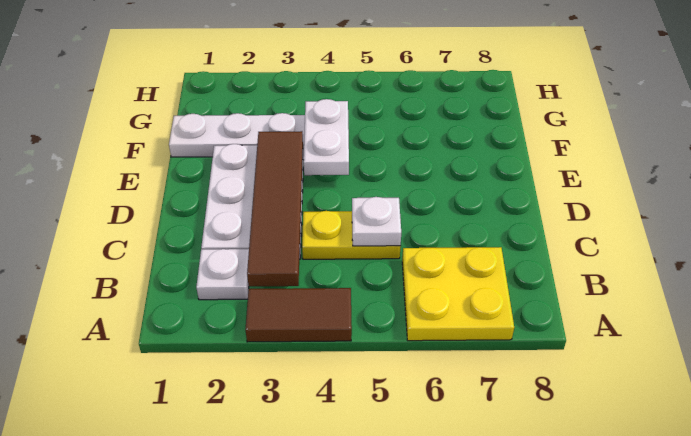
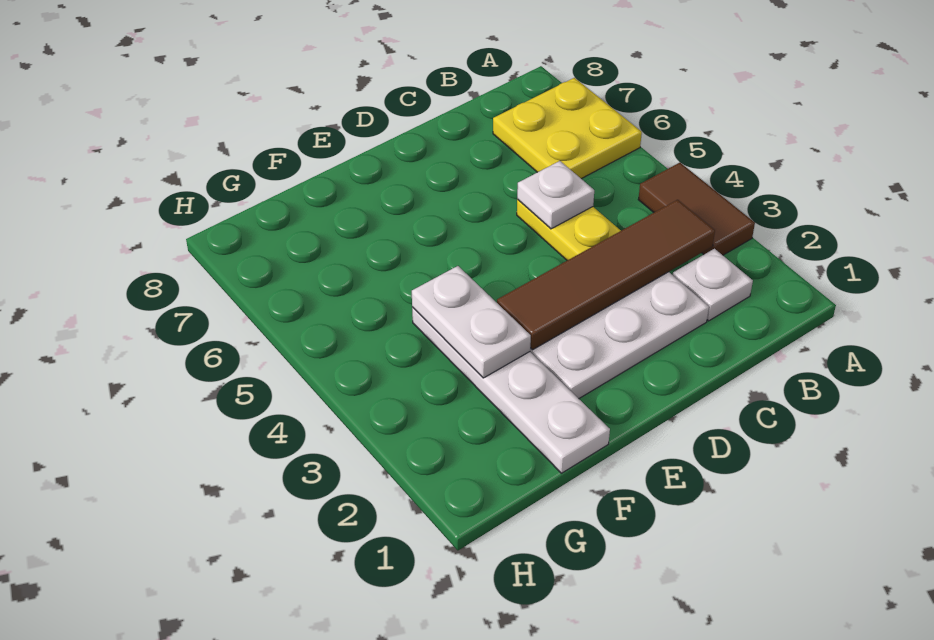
white 1x2 plate [304,99,349,175] -> white 1x2 plate turned to [412,266,531,378]

